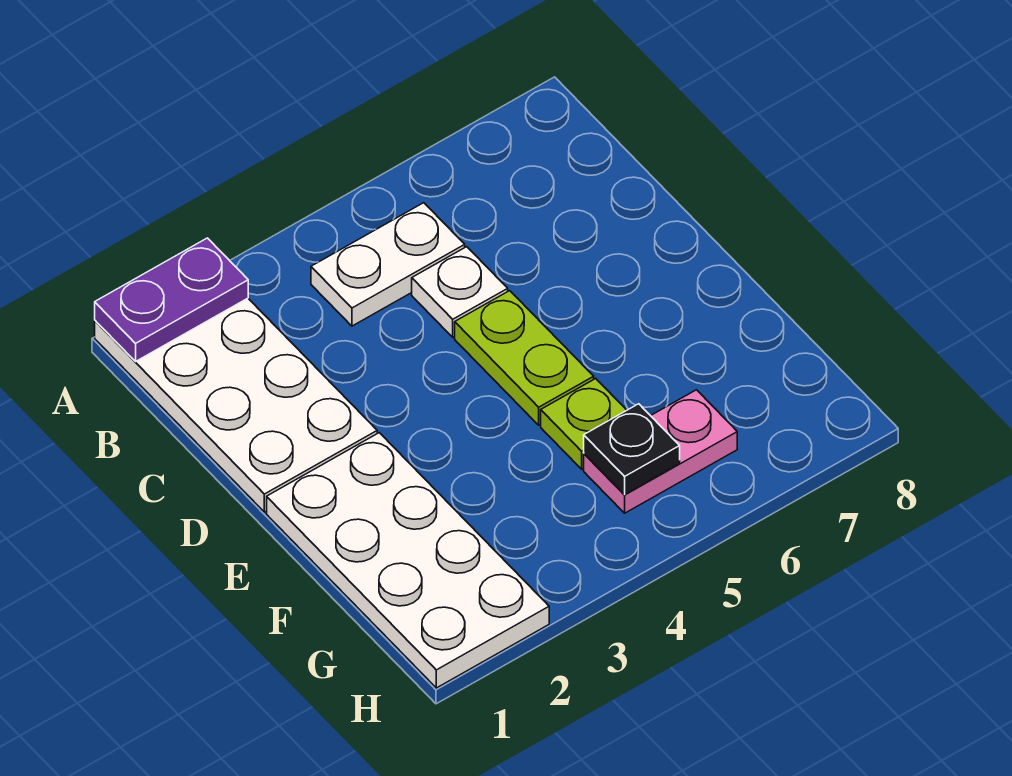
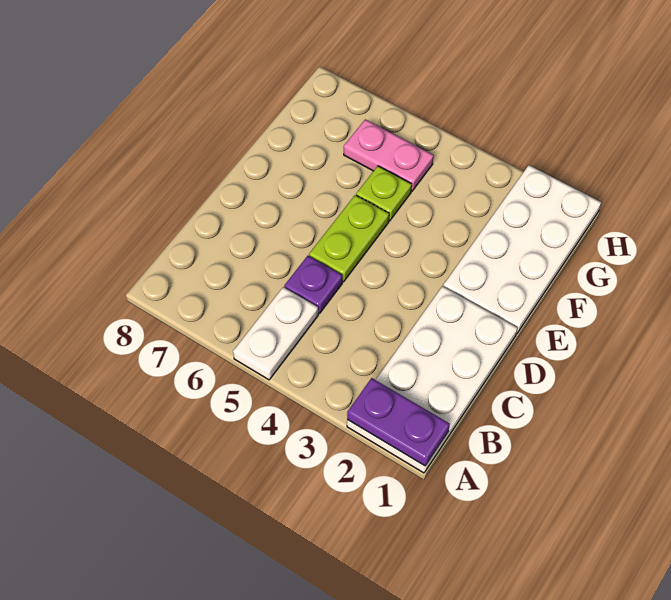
white 1x2 plate [311,203,465,326] -> white 1x2 plate turned to [233,287,318,380]
white 1x1 plate [412,247,508,337] -> purple 1x1 plate [284,256,342,313]
black 1x1 plate [584,404,680,494] -> none

